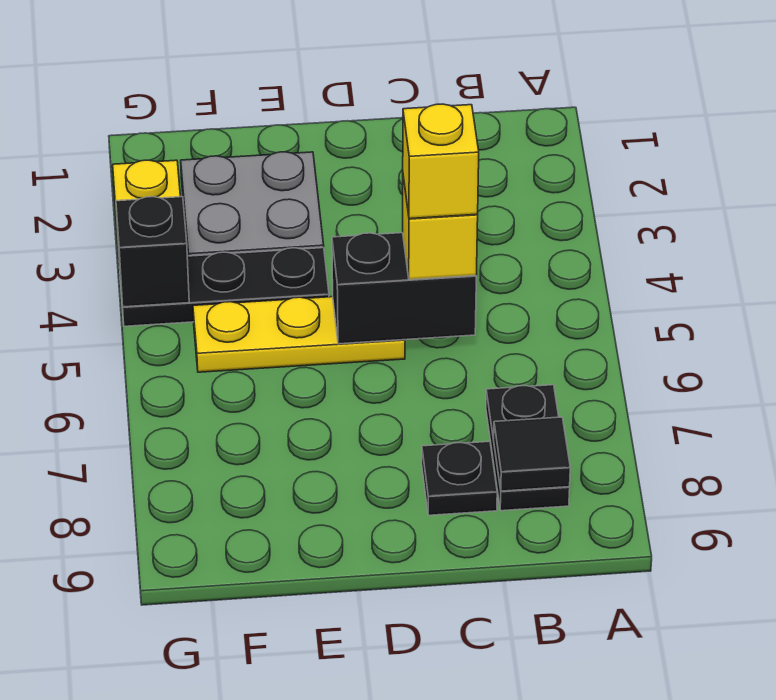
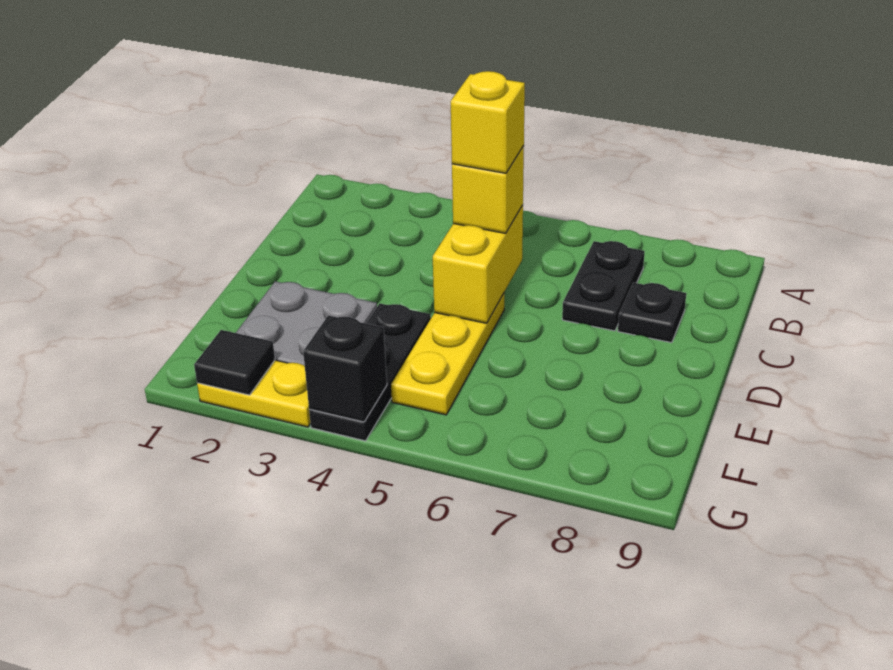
black 1x2 plate [486,385,570,511] -> black 1x2 plate turned to [562,241,645,331]
black 1x1 tile [494,417,570,491] -> black 1x1 tile moved to [194,330,275,395]
black 1x2 brick [332,233,476,344] -> yellow 1x2 brick [433,205,523,323]

